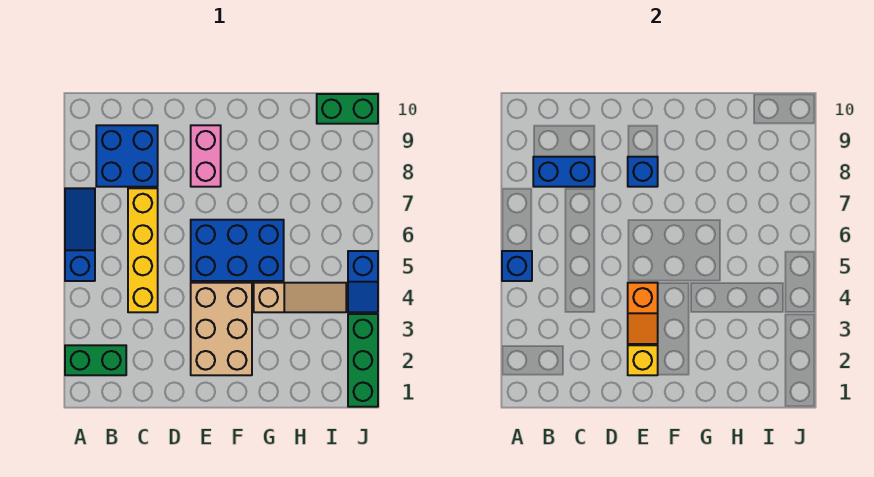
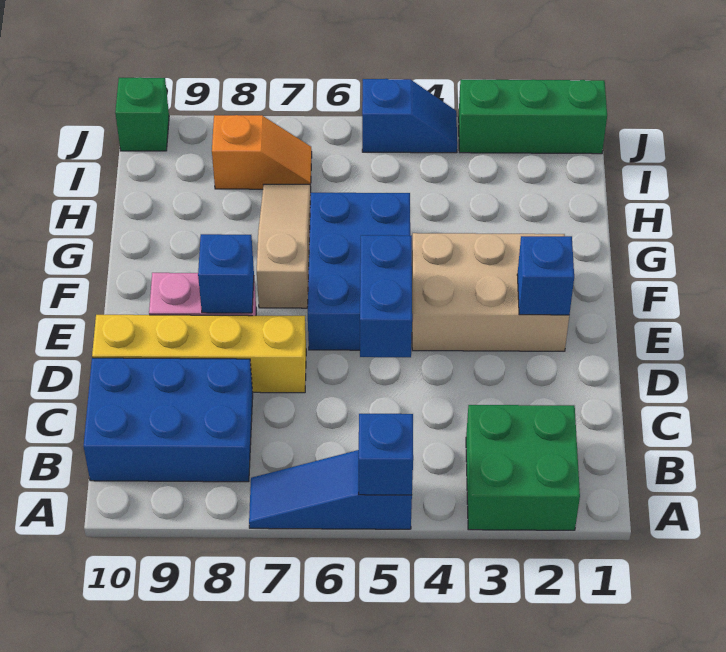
green 1x2 brick [65,345,126,375] -> green 2x2 brick [466,405,580,530]
blue 2x2 brick [96,125,158,187] -> blue 2x3 brick [84,358,253,482]
blue 1x2 brick [533,157,595,187] -> blue 1x2 brick moved to [360,235,412,357]
yellow 1x4 brick [128,188,158,312] -> yellow 1x4 brick moved to [92,315,306,393]
yellow 1x1 brick [628,345,658,375] -> blue 1x1 brick [517,236,574,315]
orange 1x2 slope [628,283,658,344] -> orange 1x2 slope moved to [212,115,312,189]
tan 1x3 slope [254,283,346,312] -> tan 1x3 slope moved to [257,184,311,308]
green 1x2 brick [317,94,378,124] -> green 1x1 brick [115,77,169,151]

